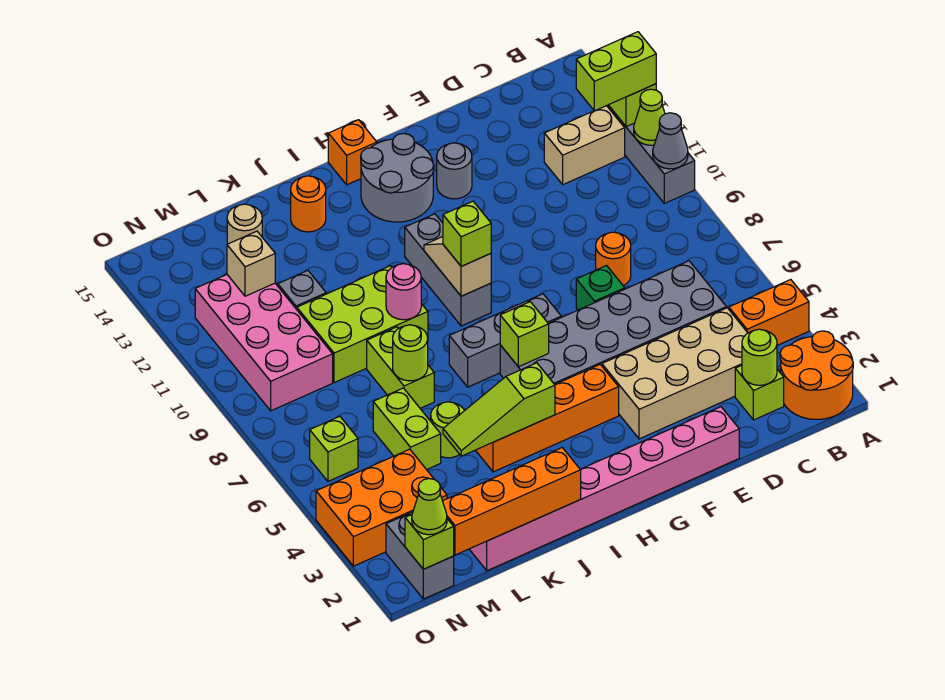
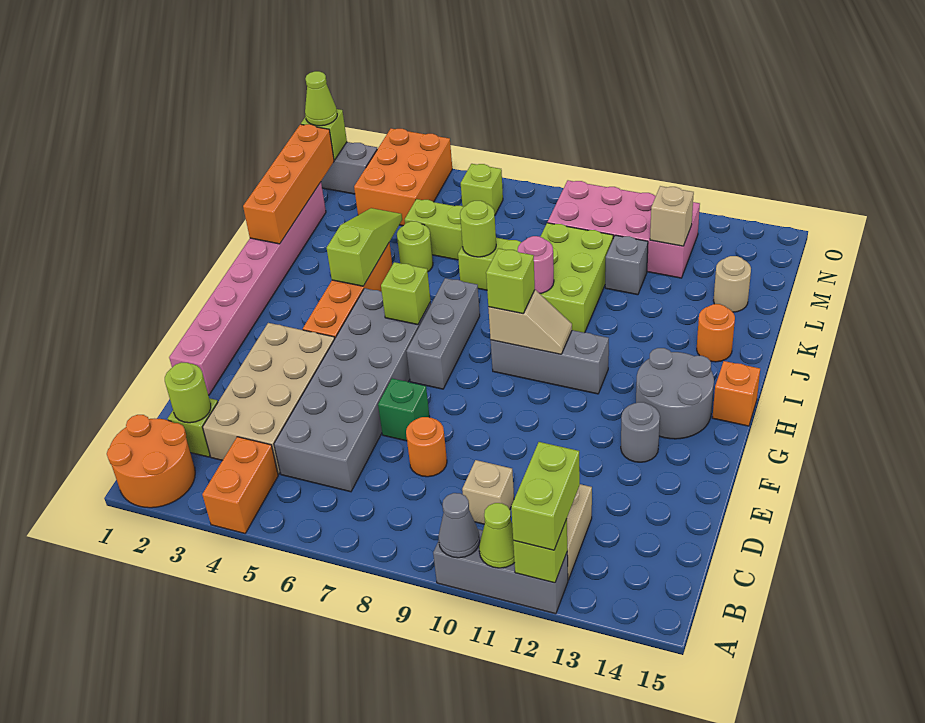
none -> tan 1x1 brick [462,460,514,524]

